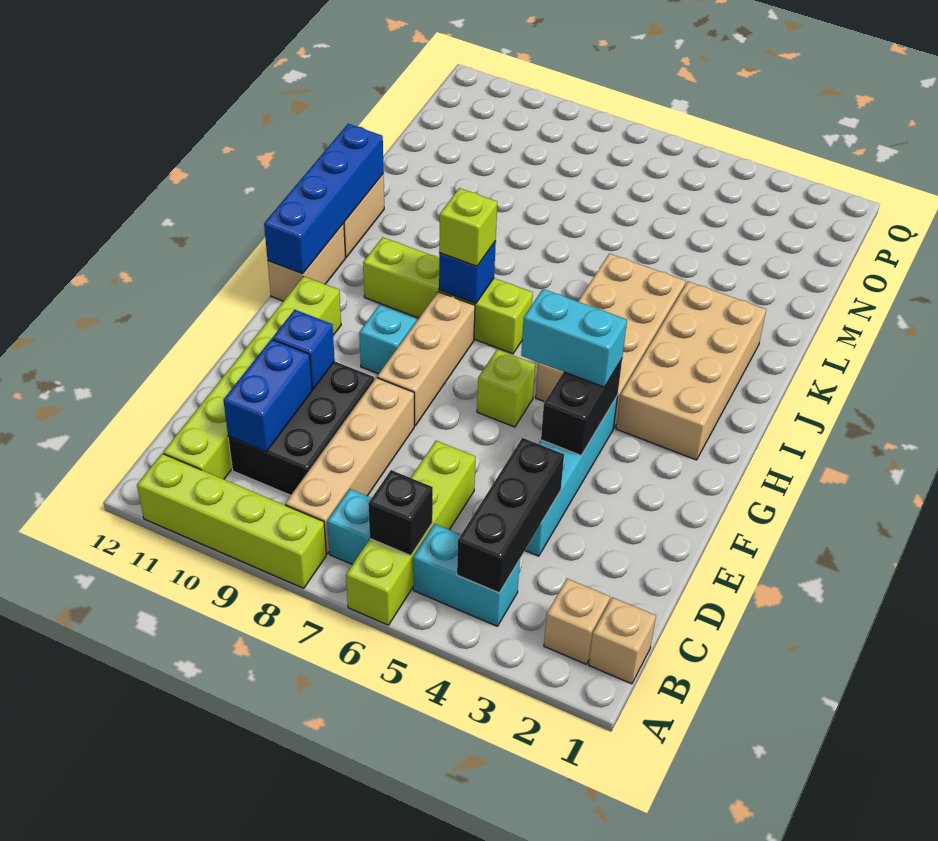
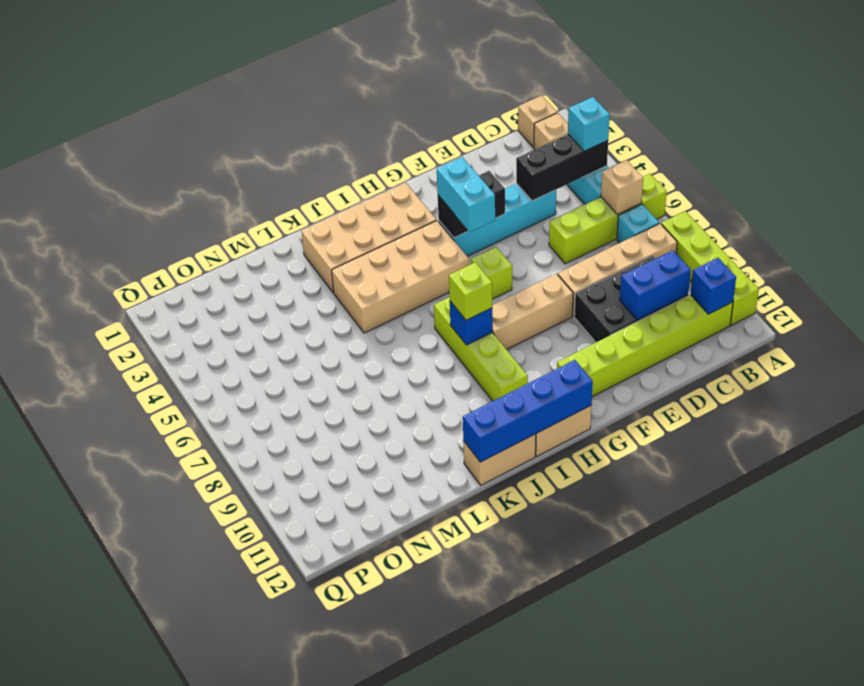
black 1x1 brick [368,470,433,556] -> tan 1x1 brick [601,160,643,215]
blue 1x1 brick [272,310,335,389] -> blue 1x1 brick moved to [690,258,736,314]
cyan 1x1 brick [359,305,416,374] -> cyan 1x1 brick moved to [568,97,610,151]

